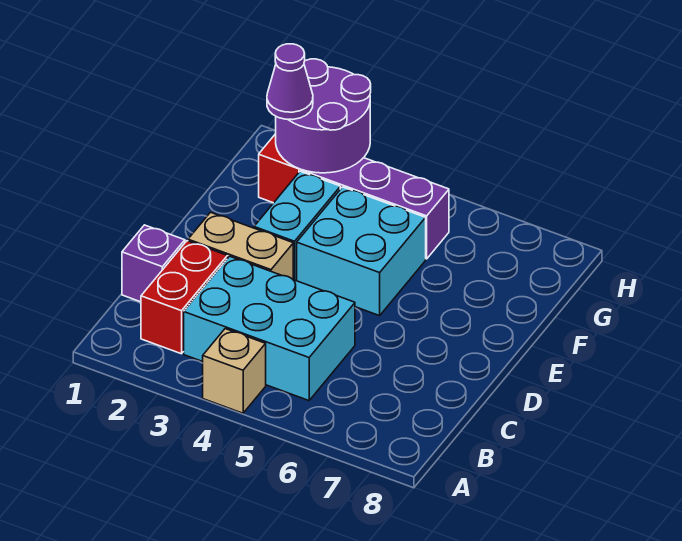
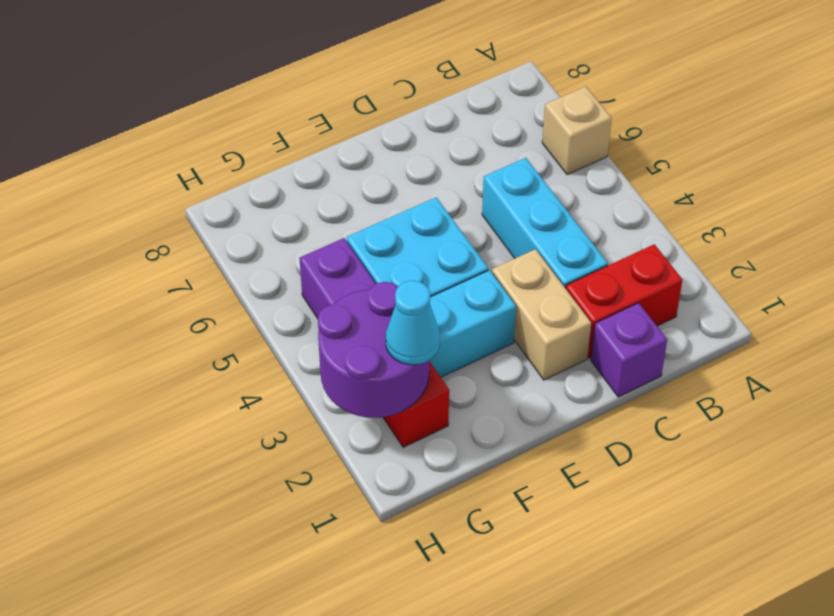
tan 1x1 brick [203,329,266,413] -> tan 1x1 brick moved to [542,86,612,175]
cyan 2x3 brick [184,256,355,401] -> cyan 1x3 brick [482,158,608,288]
purple 1x1 cone [267,44,313,120] -> cyan 1x1 cone [386,281,440,365]

